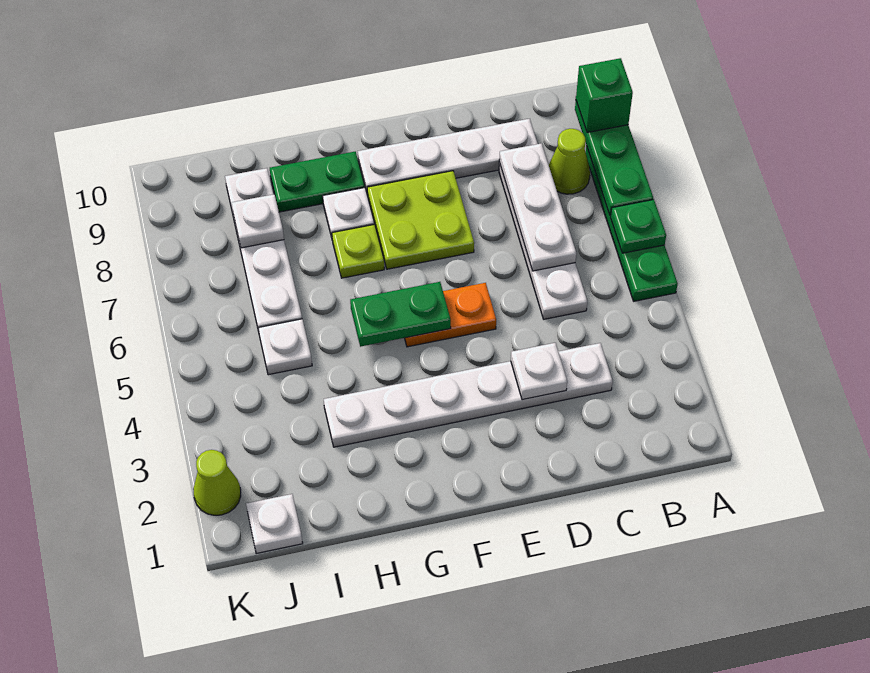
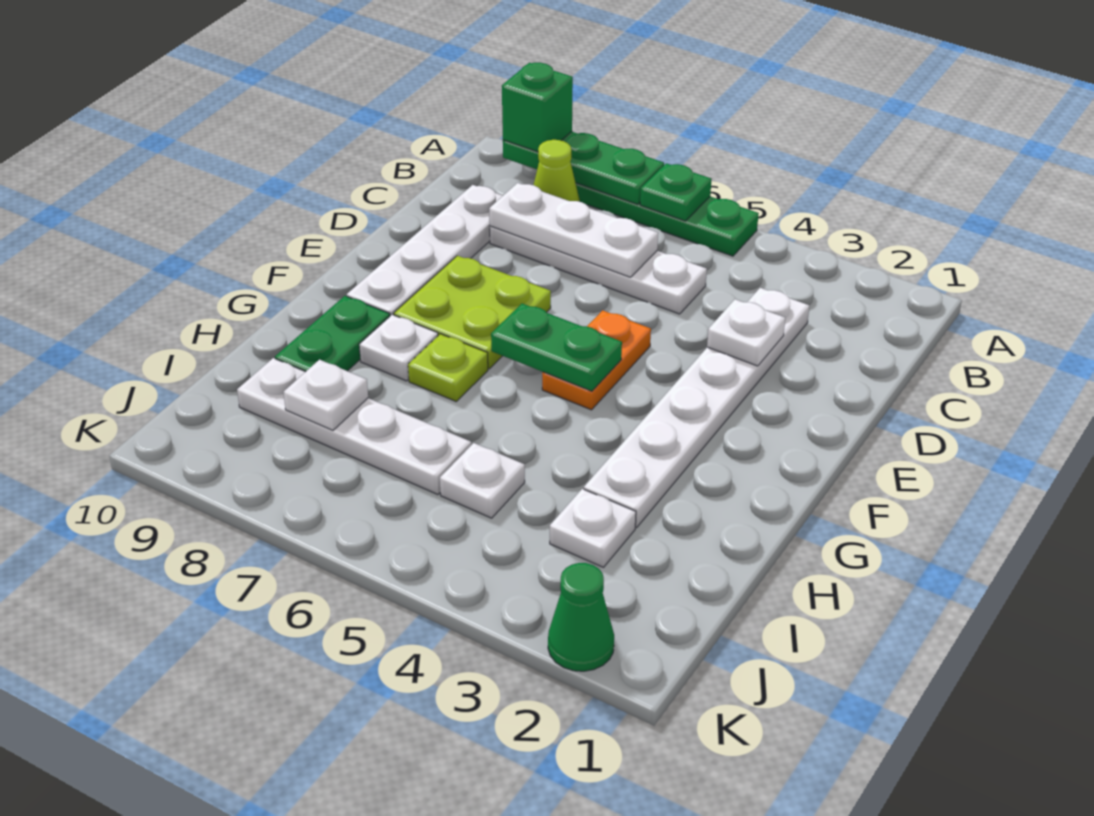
green 1x2 plate [350,282,451,347] -> green 1x2 plate turned to [491,304,622,391]
white 1x1 plate [246,494,303,554] -> white 1x1 plate moved to [550,489,636,567]
lime 1x1 cone [193,450,241,515] -> green 1x1 cone [548,563,614,671]

